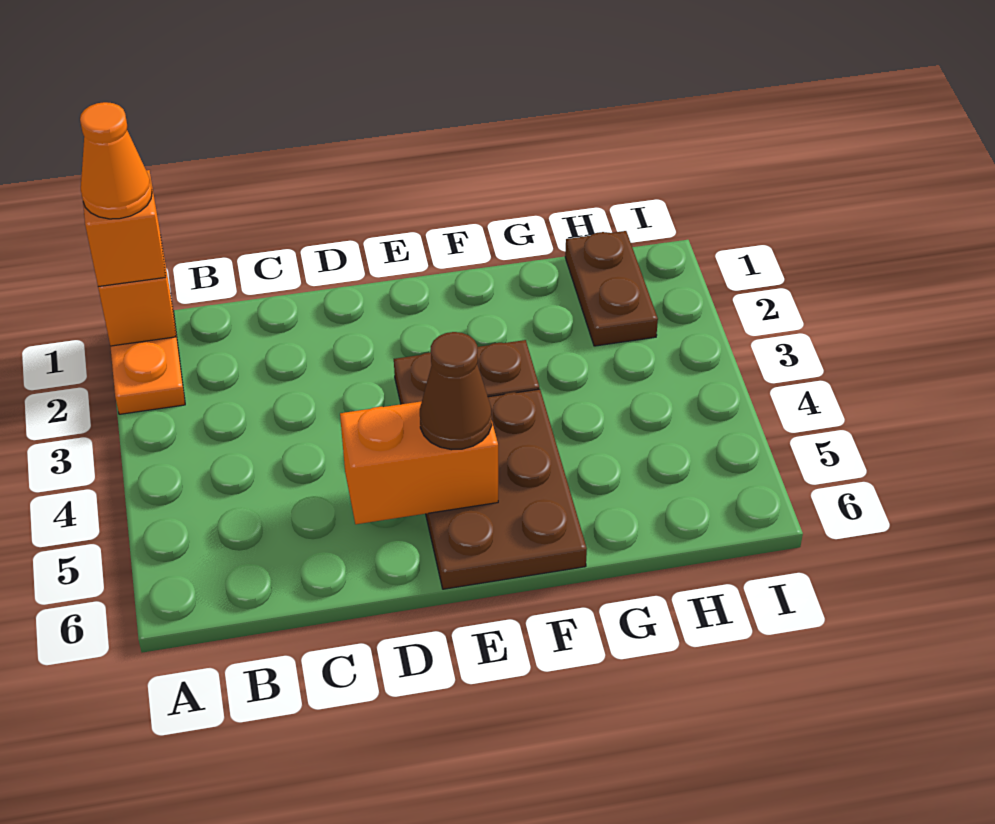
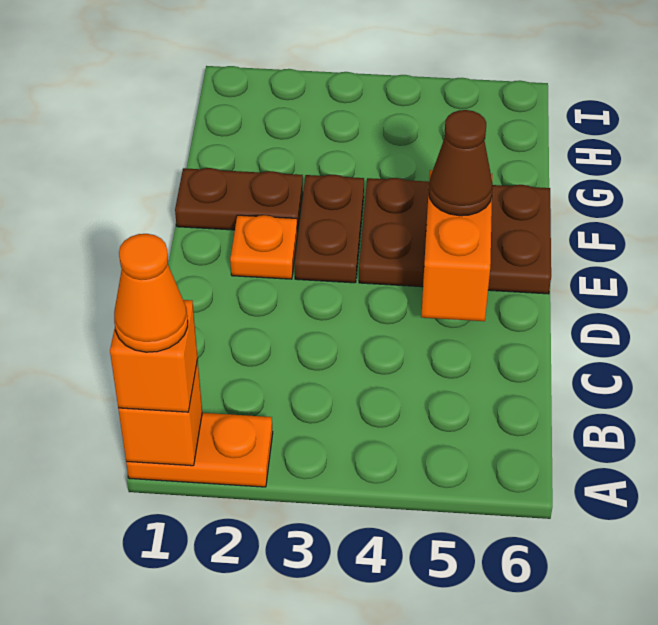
none -> orange 1x1 plate [230,215,297,279]
brown 1x2 plate [565,231,658,346] -> brown 1x2 plate moved to [175,168,303,233]

